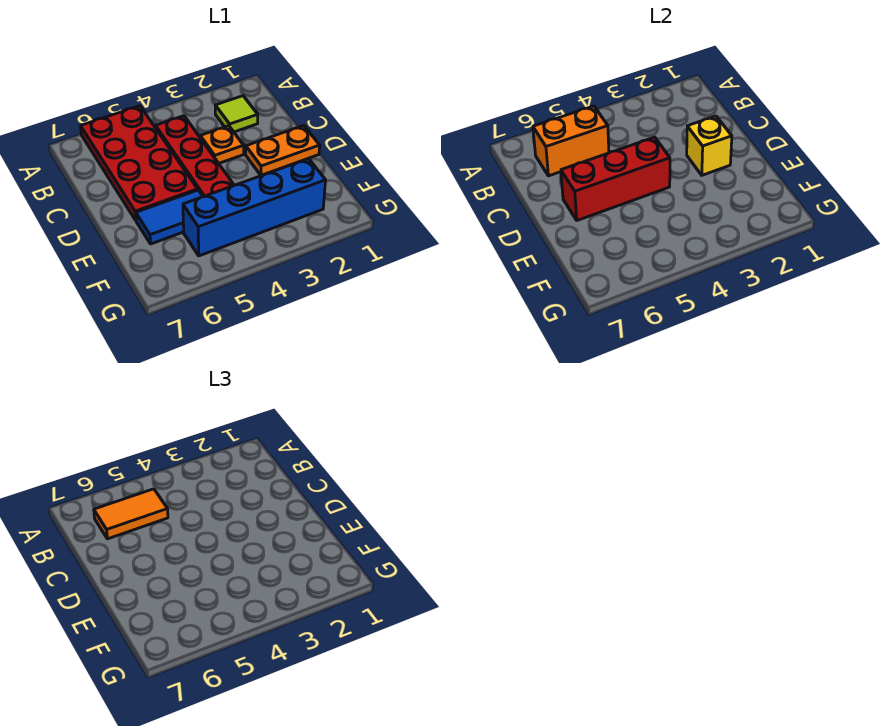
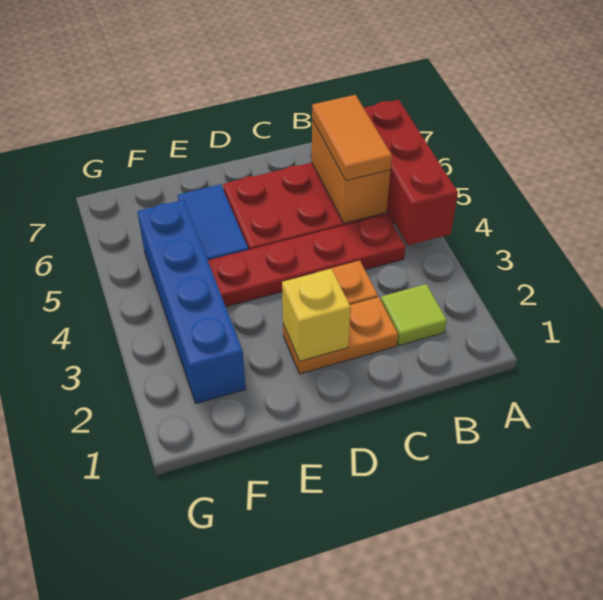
orange 1x2 plate [246,126,320,175] -> orange 1x2 plate turned to [283,297,398,374]
red 1x3 brick [561,137,670,220] -> red 1x3 brick moved to [364,100,458,245]

